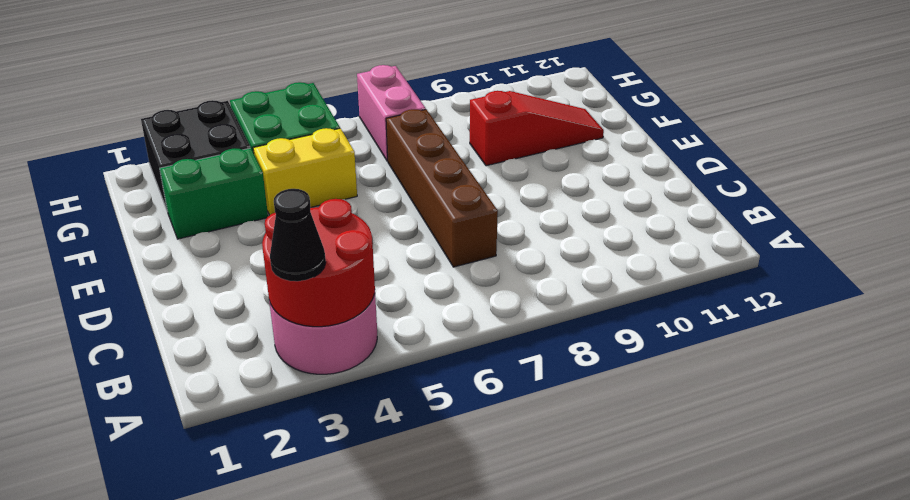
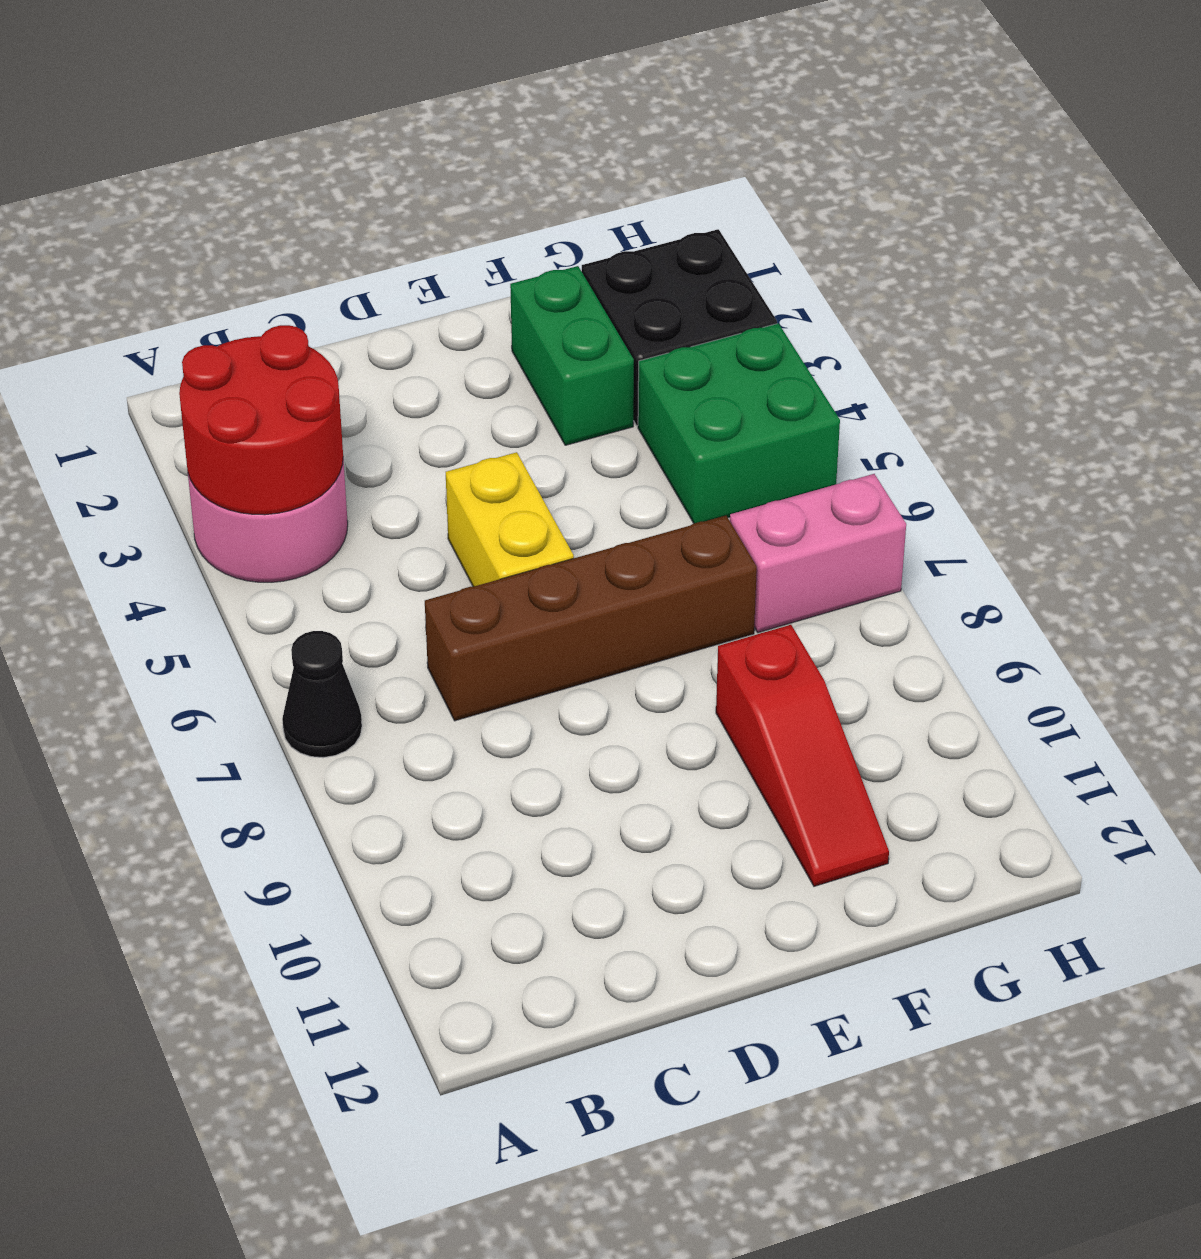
black 1x1 cone [270,189,326,281] -> black 1x1 cone moved to [282,631,362,758]
yellow 1x2 brick [253,128,357,215] -> yellow 1x2 brick moved to [446,452,574,587]

